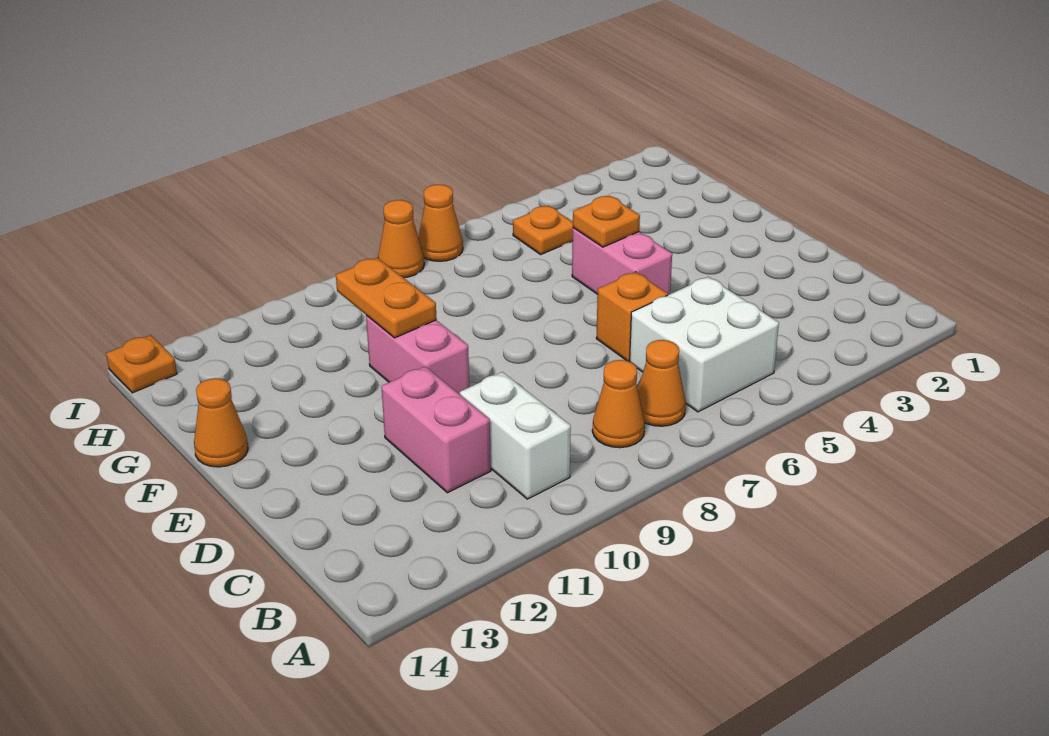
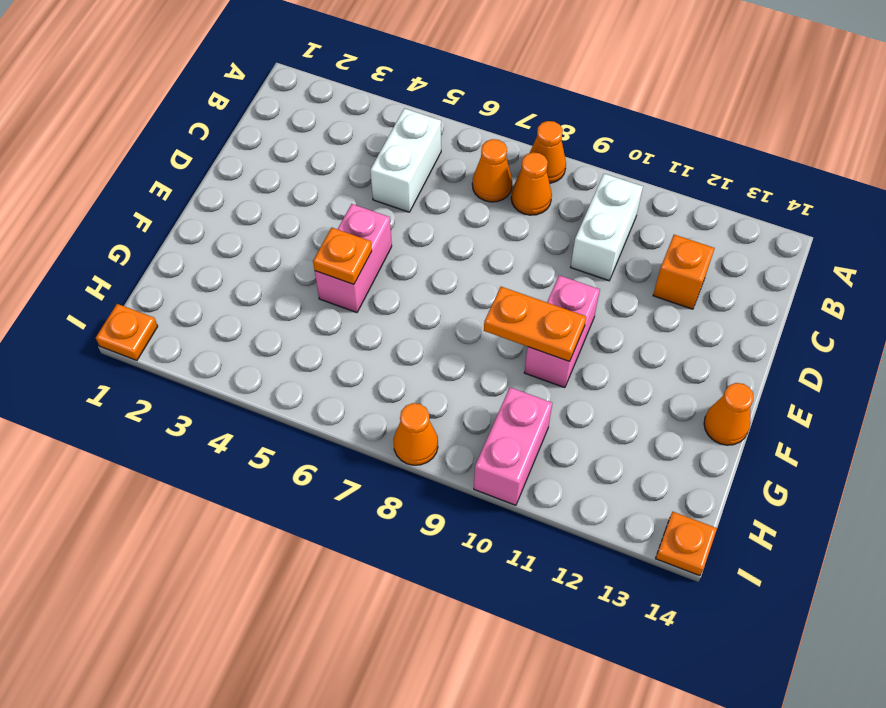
white 2x2 brick [630,277,779,412] -> white 1x2 brick [370,108,441,212]
pink 1x2 brick [381,367,491,493] -> pink 1x2 brick moved to [474,387,552,505]
orange 1x1 brick [596,272,668,361] -> orange 1x1 brick moved to [653,235,715,309]
orange 1x2 plate [336,258,437,338] -> orange 1x2 plate turned to [484,287,586,361]
orange 1x1 plate [513,206,573,254] -> orange 1x1 plate moved to [96,304,158,360]
orange 1x1 cone [418,184,463,261] -> orange 1x1 cone moved to [530,121,566,183]

